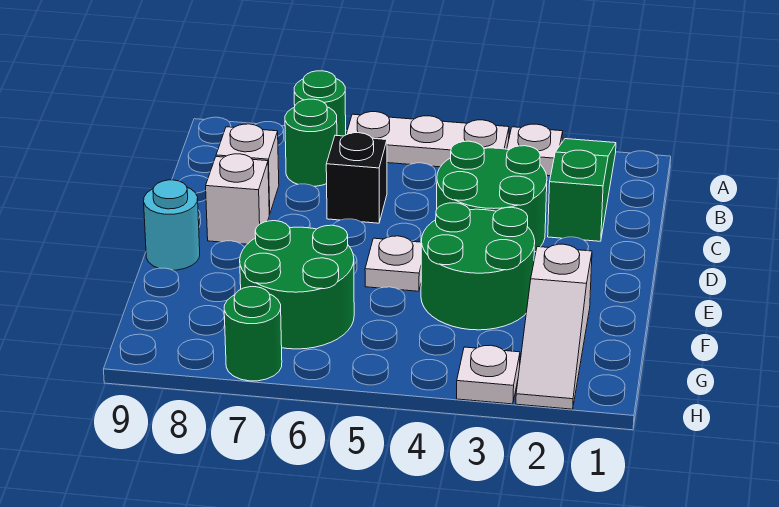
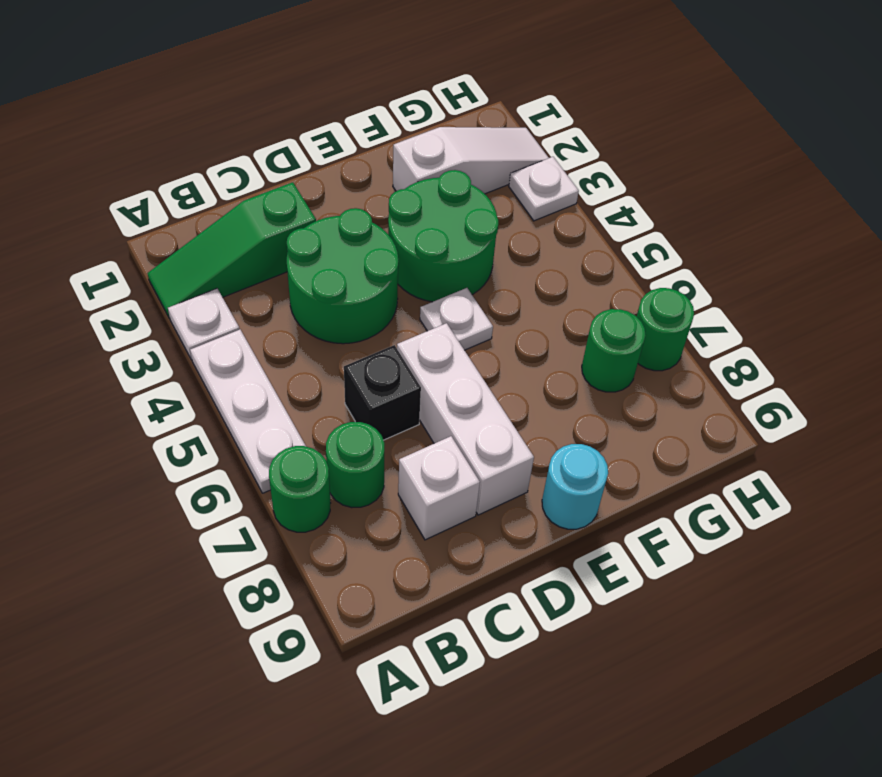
white 1x1 brick [206,154,269,244] -> white 1x3 brick [397,323,534,515]
green 2x2 round brick [240,221,354,349] -> green 1x1 round brick [582,309,645,392]

